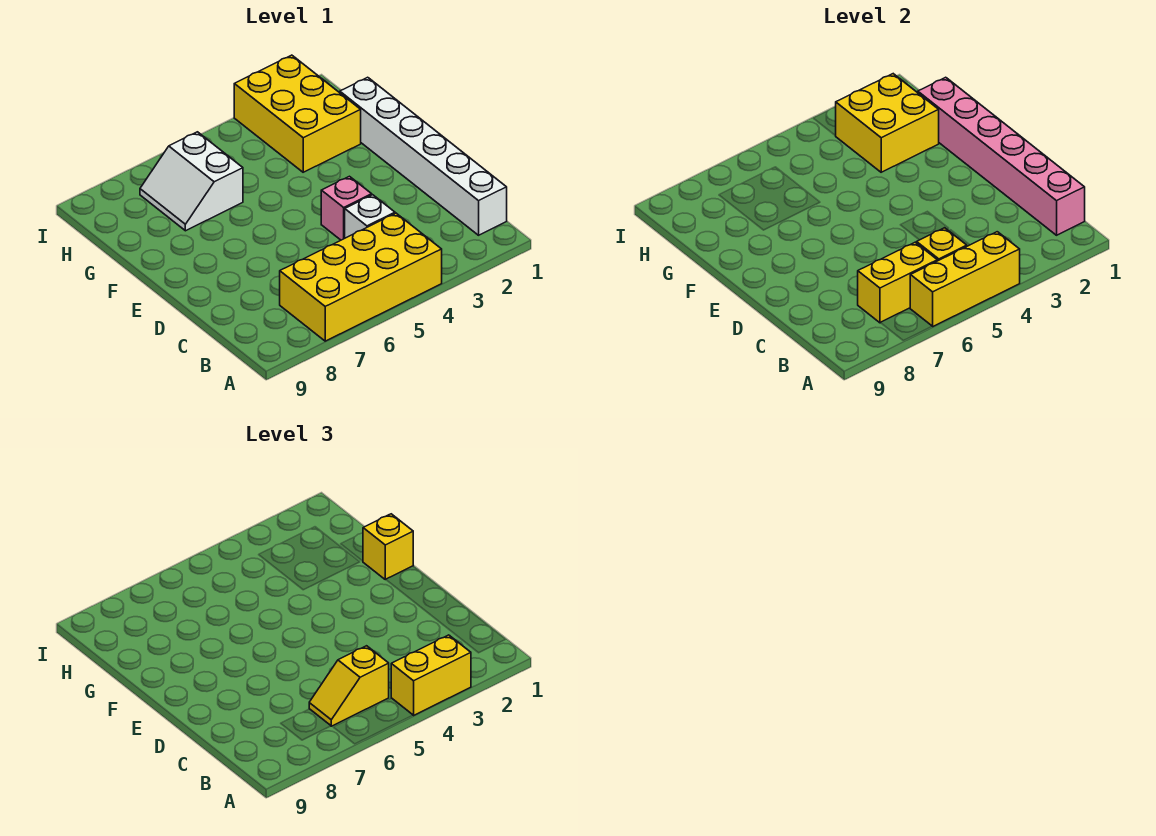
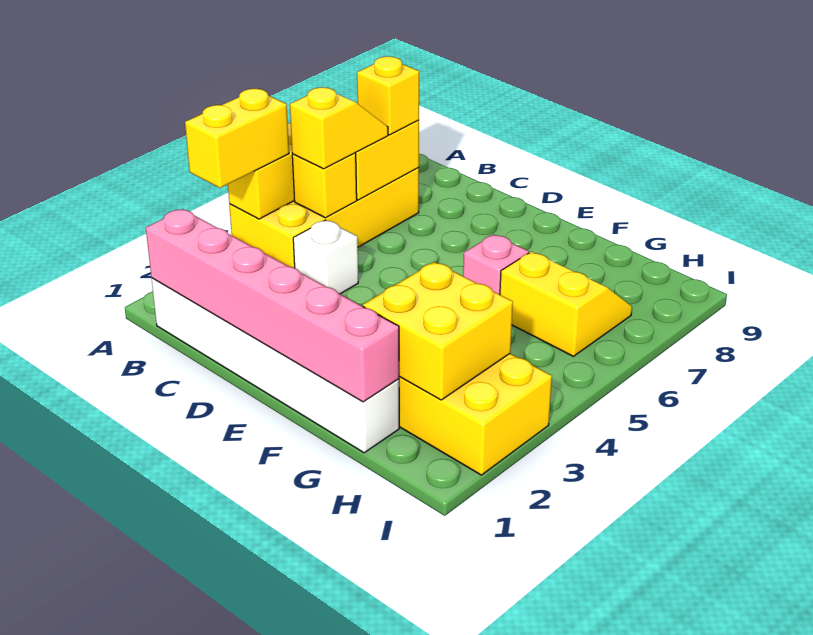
pink 1x1 brick [321,176,372,240] -> pink 1x1 brick moved to [463,235,529,295]
yellow 1x1 brick [363,514,413,580] -> yellow 1x1 brick moved to [357,56,419,135]
white 2x2 slope [140,132,243,231] -> yellow 2x2 slope [500,252,632,356]

